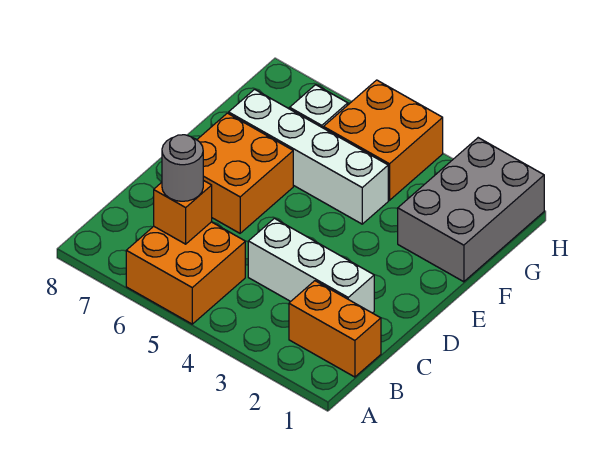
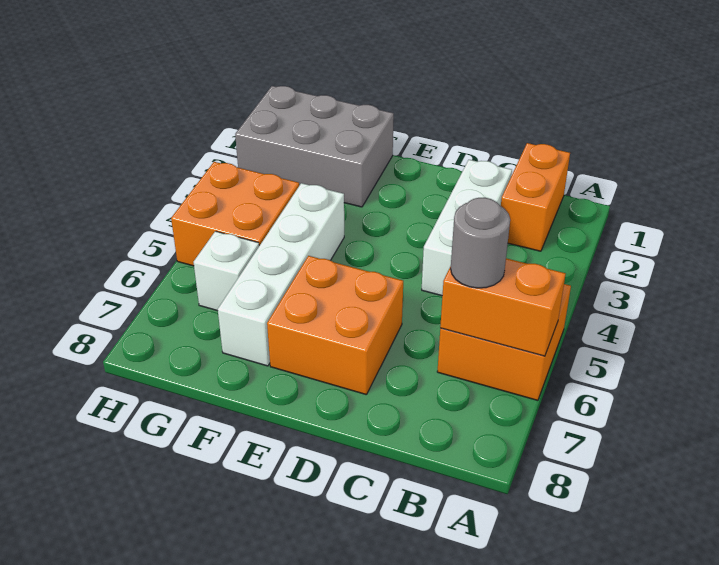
orange 1x1 brick [154,180,212,244] -> orange 1x2 brick [440,258,566,356]

